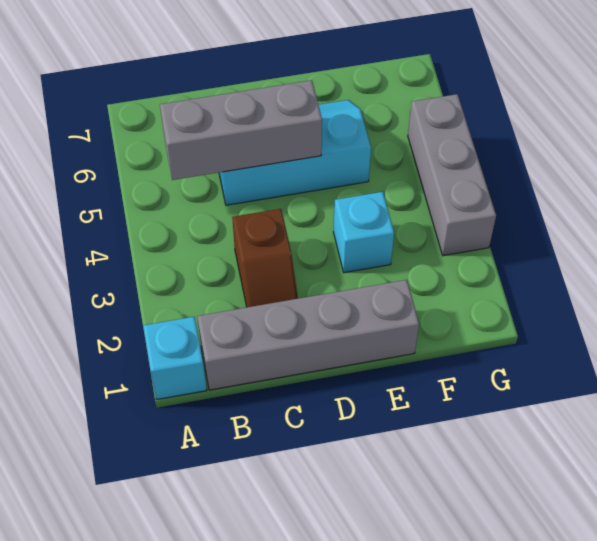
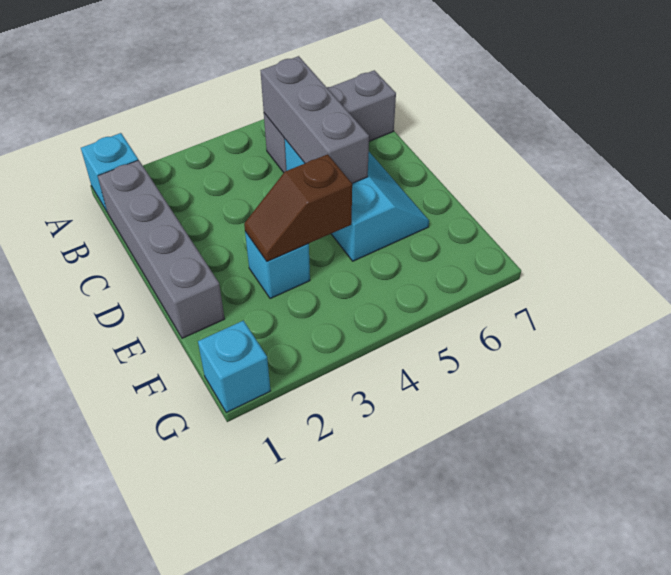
brown 1x2 slope [232,209,298,307] -> brown 1x2 slope moved to [244,154,352,262]
none -> cyan 1x1 brick [198,321,271,413]
grey 1x3 brick [408,94,496,256] -> grey 1x3 brick moved to [264,70,396,173]

